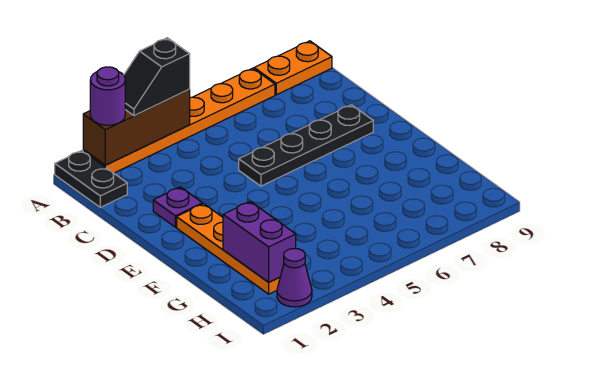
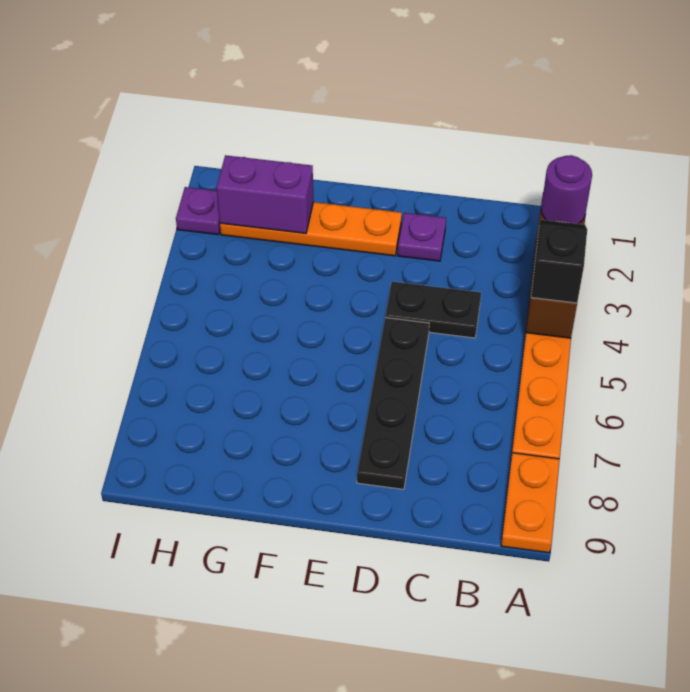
black 1x2 plate [55,151,127,207] -> black 1x2 plate moved to [385,282,481,338]
purple 1x1 cone [277,249,312,307] -> purple 1x1 plate [176,187,220,235]

